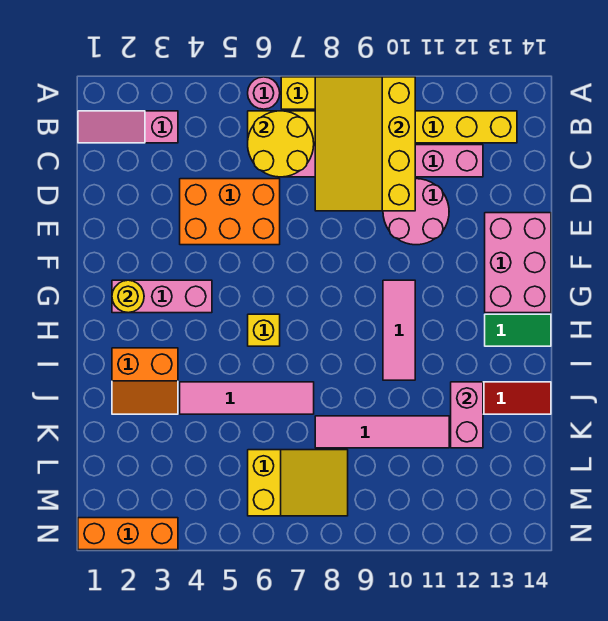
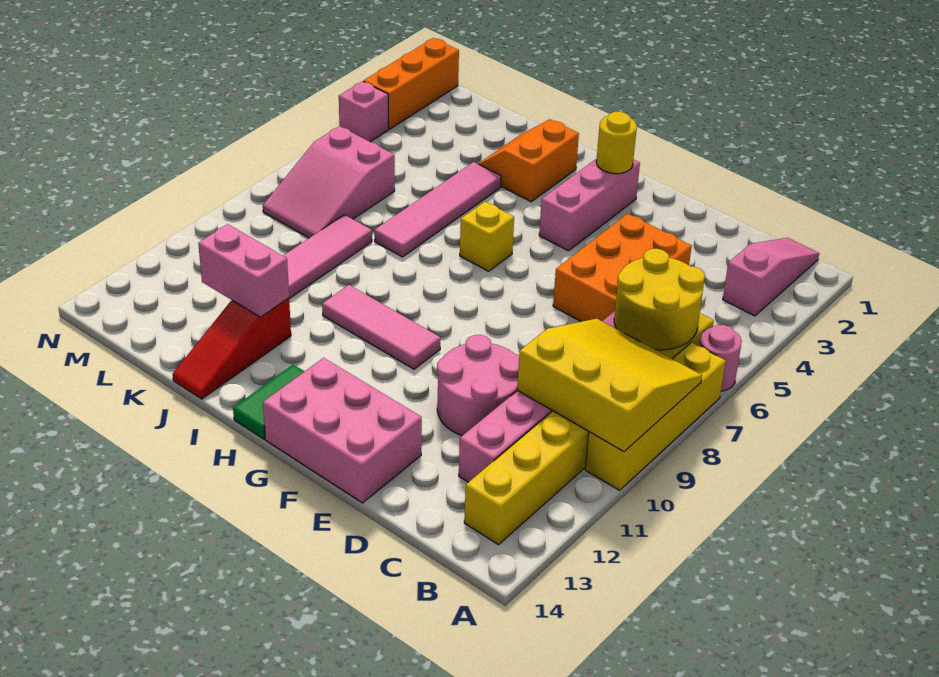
yellow 3x4 slope [315,77,415,211] -> yellow 3x3 slope [517,319,702,452]
yellow 2x3 slope [248,450,348,516] -> pink 2x3 slope [263,126,395,238]
none -> pink 1x1 brick [339,81,388,142]

